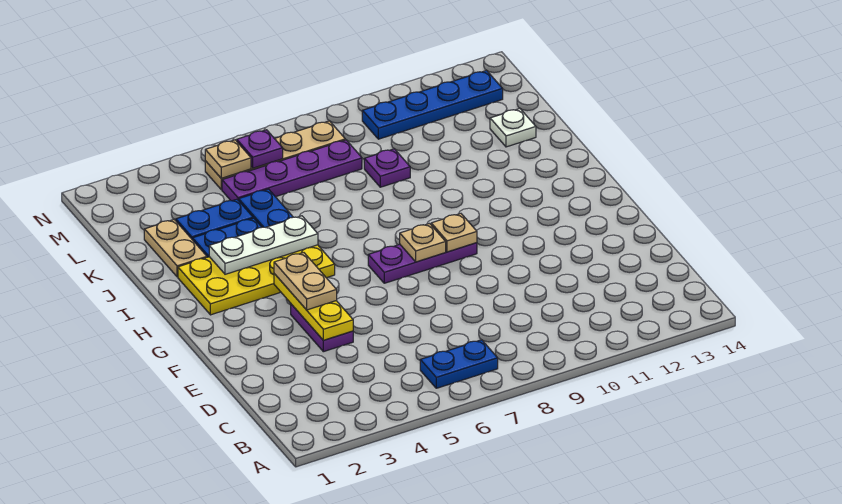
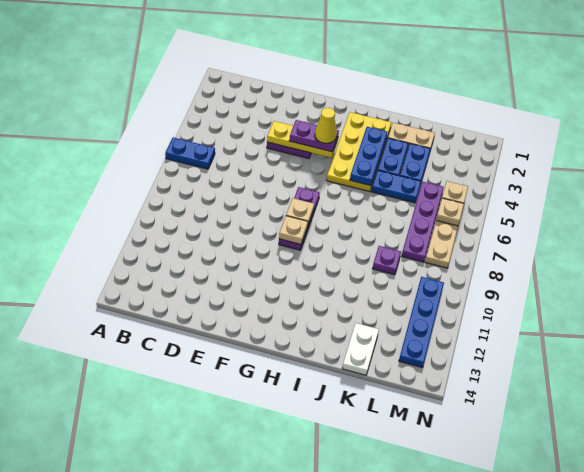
blue 1x2 plate [420,340,498,388] -> blue 1x2 plate turned to [165,137,215,169]
tan 1x2 plate [274,253,337,310] -> purple 1x2 plate [289,120,339,152]
none -> yellow 1x1 cone [315,108,337,143]
white 1x3 plate [209,216,318,274] -> blue 1x3 plate [350,127,387,186]
white 1x1 plate [490,109,536,147] -> white 1x2 plate [342,323,379,375]
purple 1x1 plate [237,130,283,168] -> tan 1x1 plate [436,198,464,226]

